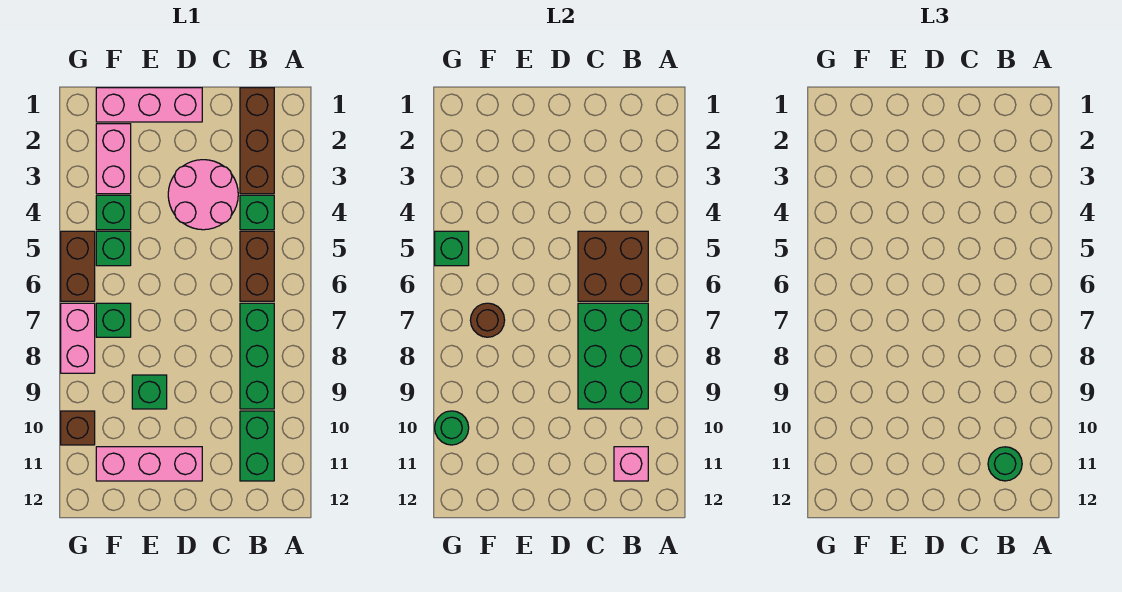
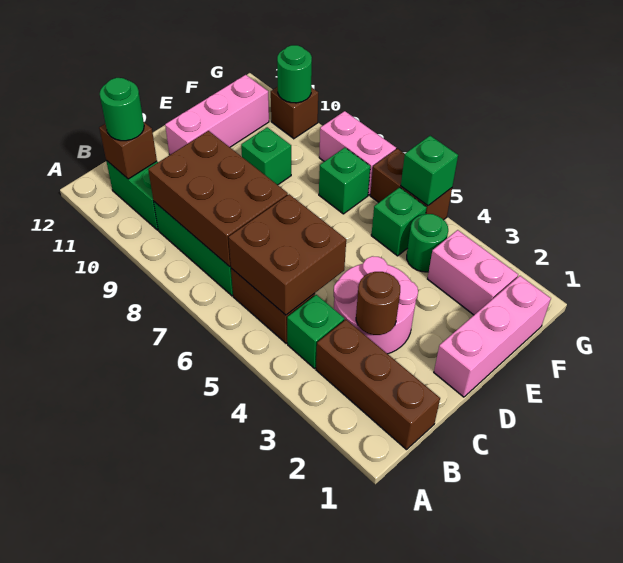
green 2x3 brick [578,303,648,409] -> brown 2x3 brick [148,131,288,267]
pink 1x1 brick [614,447,648,481] -> brown 1x1 brick [99,122,157,179]
green 1x1 brick [96,195,131,230] -> green 1x1 round brick [407,214,448,272]
brown 1x1 round brick [470,303,505,337] -> brown 1x1 round brick moved to [356,272,400,335]

